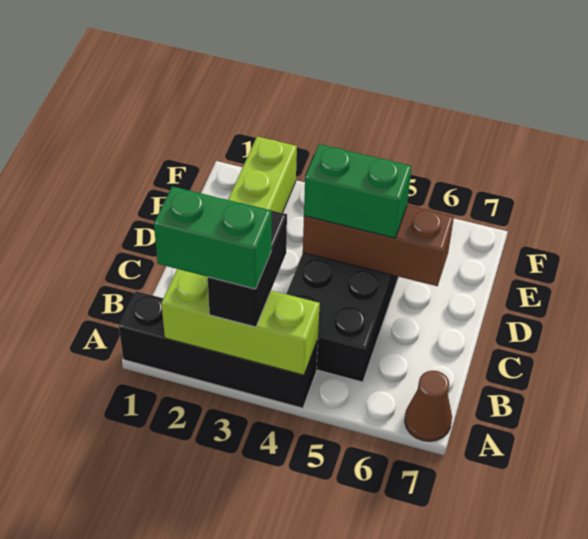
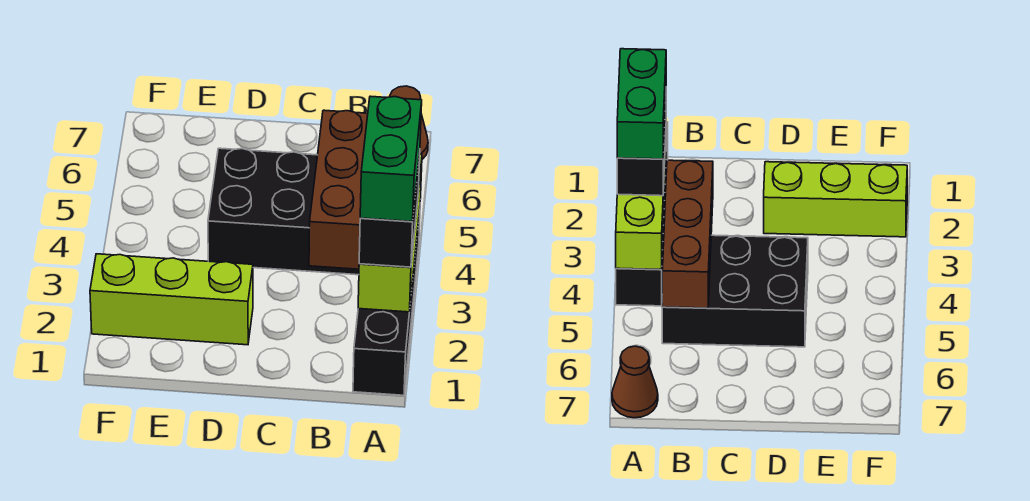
black 1x2 brick [208,203,287,327] -> black 1x2 brick turned to [359,152,420,267]
brown 1x3 brick [303,205,454,286] -> brown 1x3 brick moved to [309,110,368,269]
green 1x2 brick [304,144,412,238] -> none

